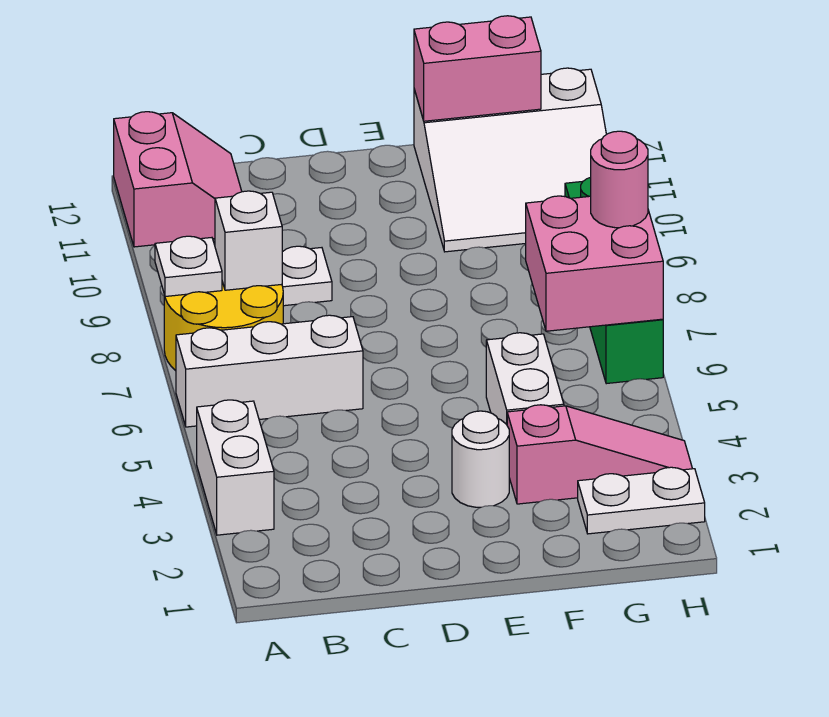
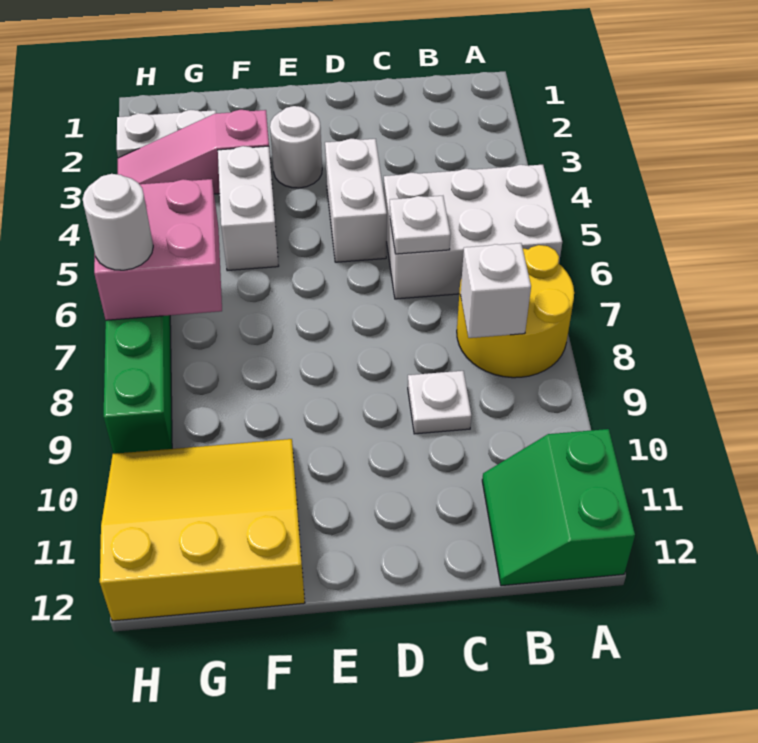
white 1x2 brick [197,400,274,535] -> white 1x2 brick moved to [325,139,387,262]
white 1x3 brick [176,315,363,427] -> white 2x3 brick [384,165,562,299]
white 1x1 plate [155,236,222,297] -> white 1x1 plate moved to [390,196,450,254]
pink 2x2 slope [114,112,242,247] -> green 2x2 slope [482,429,635,586]
white 3x3 slope [414,68,606,252] -> yellow 3x3 slope [100,439,305,621]
pink 1x2 brick [414,16,541,121] -> none
pink 1x1 round brick [591,131,648,228] -> white 1x1 round brick [83,174,153,270]

